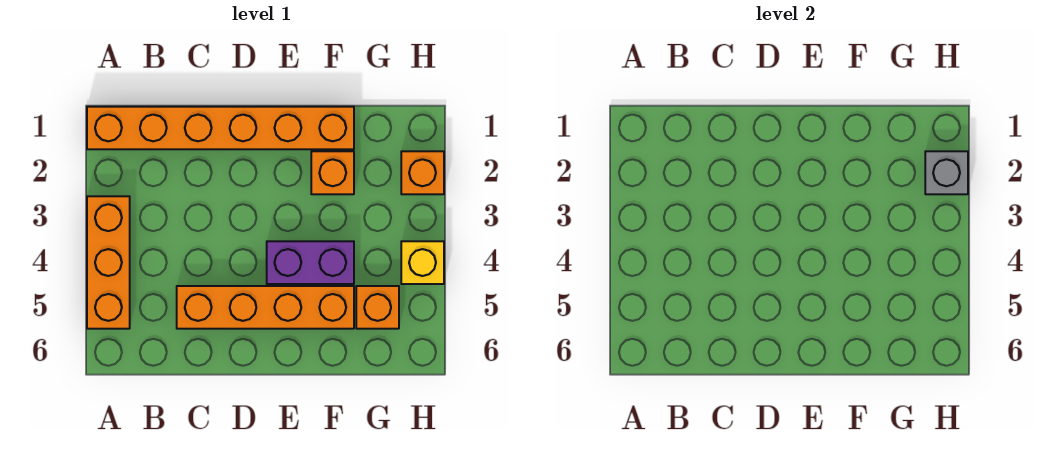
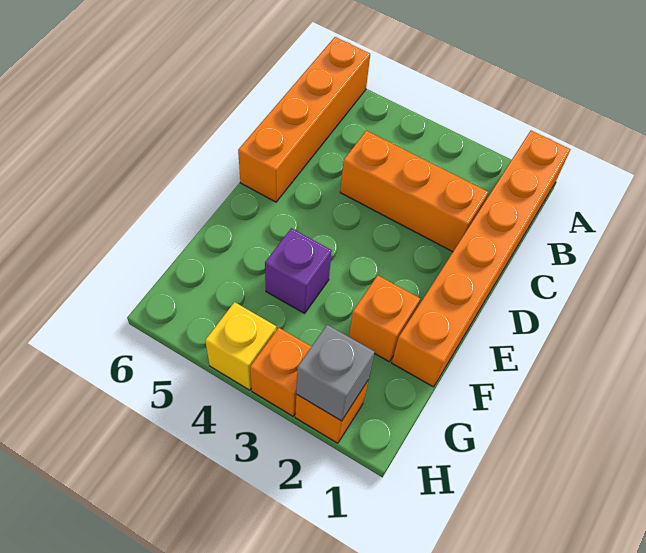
orange 1x3 brick [87,196,130,329] -> orange 1x3 brick moved to [340,131,488,252]
orange 1x4 brick [177,286,354,329] -> orange 1x4 brick moved to [238,37,370,202]
purple 1x2 brick [267,241,354,284] -> purple 1x1 brick [265,228,332,313]
orange 1x1 brick [356,286,399,329] -> orange 1x1 brick moved to [250,328,312,416]

